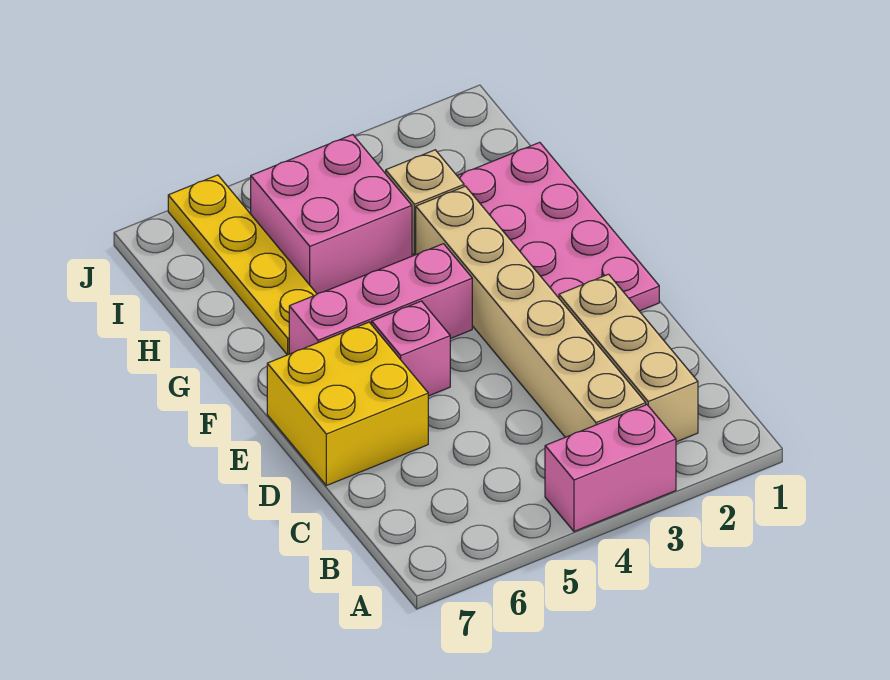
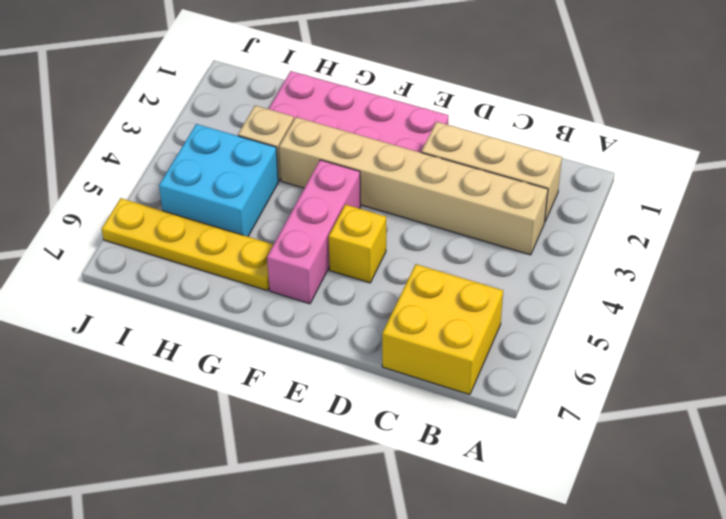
pink 1x2 brick [545,405,676,531] -> none
yellow 2x2 brick [267,322,428,486] -> yellow 2x2 brick moved to [382,264,503,395]
pink 1x1 brick [372,301,450,396] -> yellow 1x1 brick [329,204,386,283]
pink 2x2 brick [251,135,412,294] -> cyan 2x2 brick [159,124,278,237]

